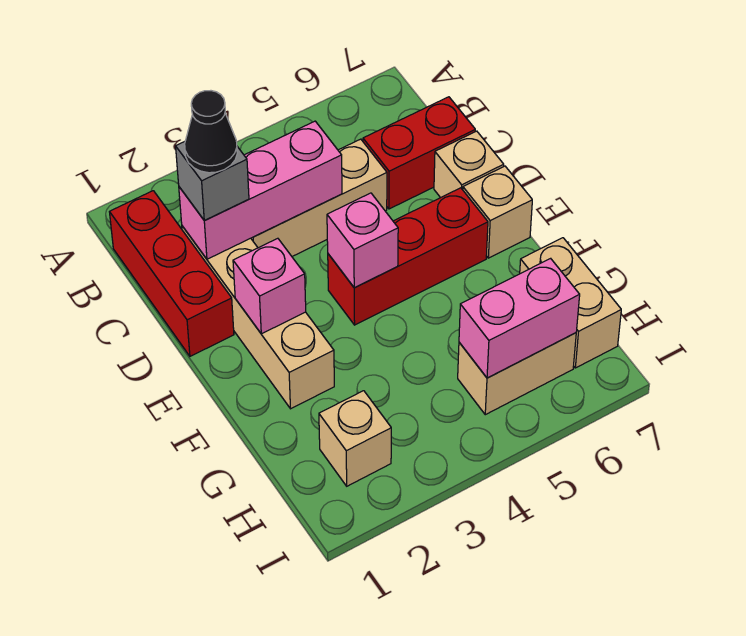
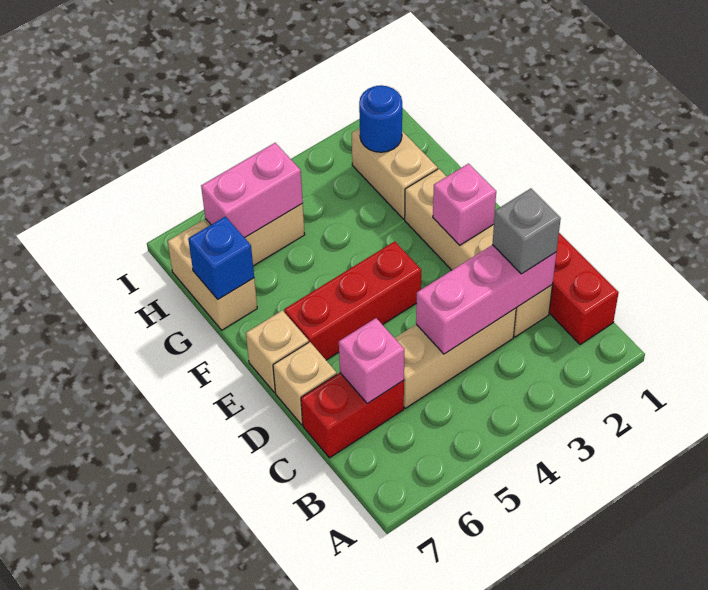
black 1x1 cone [185,91,237,173] -> none
pink 1x1 brick [327,193,398,288] -> pink 1x1 brick moved to [339,318,404,404]
none -> blue 1x1 brick [188,217,254,299]
tan 1x1 brick [319,391,391,486] -> tan 1x2 brick [352,128,438,219]
none -> blue 1x1 round brick [359,85,402,152]

